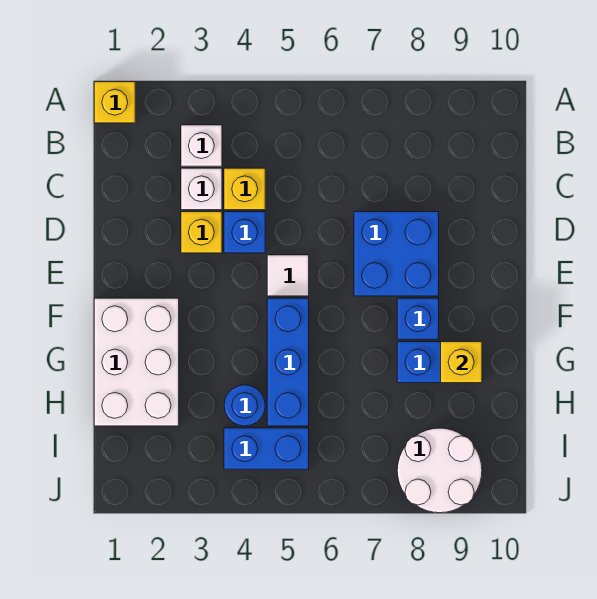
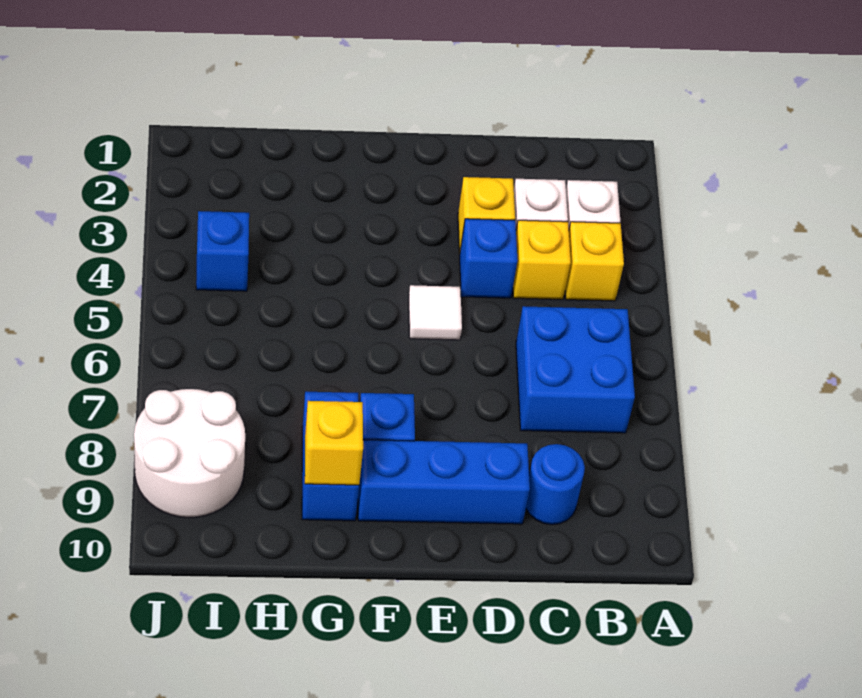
yellow 1x1 brick [94,82,135,123] -> yellow 1x1 brick moved to [565,222,624,301]
blue 2x2 brick [354,212,439,296] -> blue 2x2 brick moved to [516,306,635,433]
white 2x3 brick [94,298,179,426] -> none
blue 1x3 brick [267,298,309,426] -> blue 1x3 brick moved to [358,440,530,524]
blue 1x1 round brick [224,385,265,426] -> blue 1x1 round brick moved to [526,444,585,525]
blue 1x2 brick [224,428,309,469] -> blue 1x1 brick [196,211,249,291]

